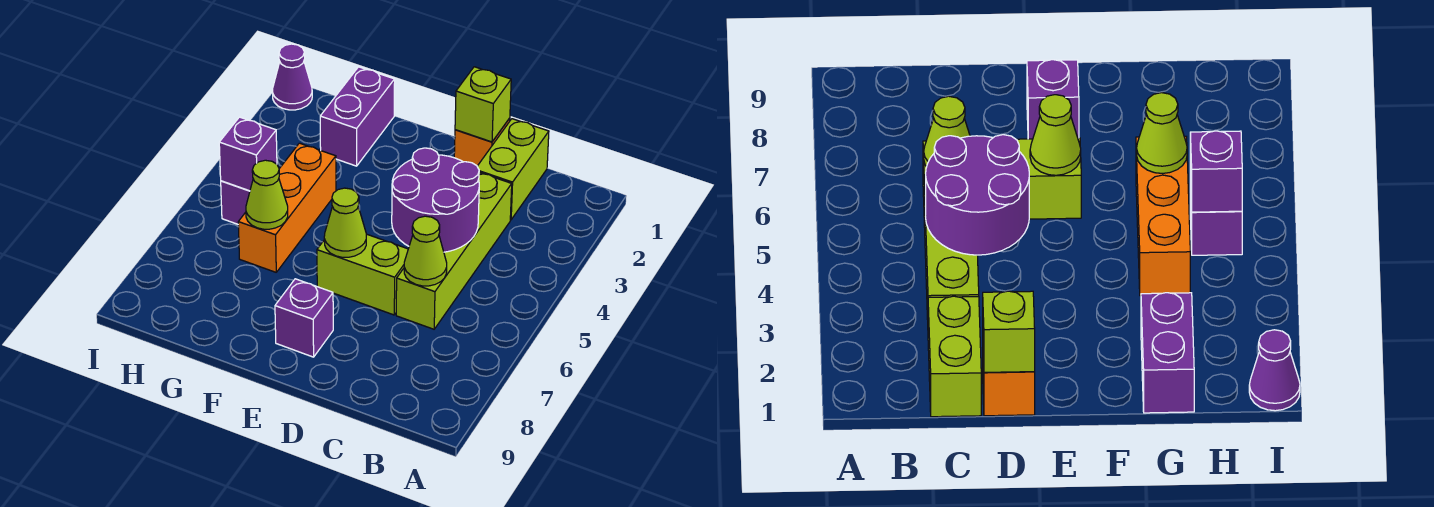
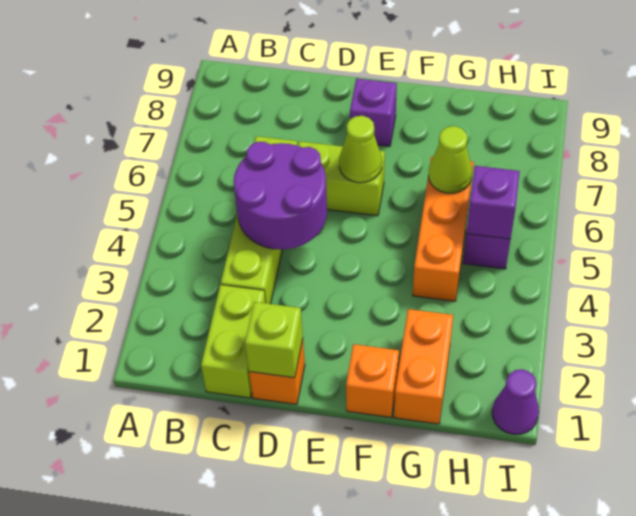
lime 1x1 cone [404,216,447,286] -> none
none -> orange 1x1 brick [346,344,399,417]
purple 1x2 brick [320,67,395,166] -> orange 1x2 brick [394,309,453,424]

